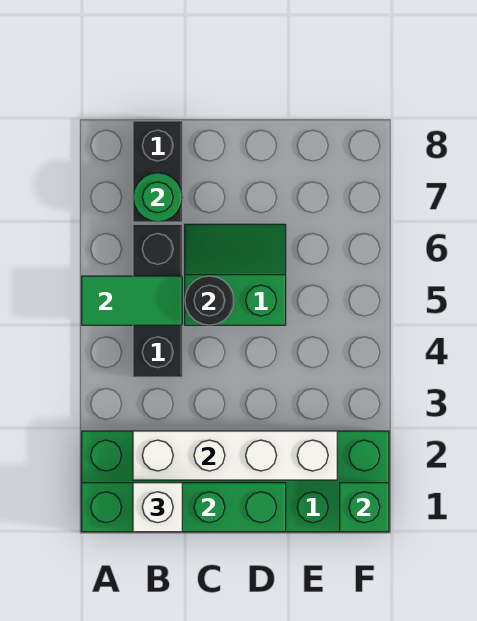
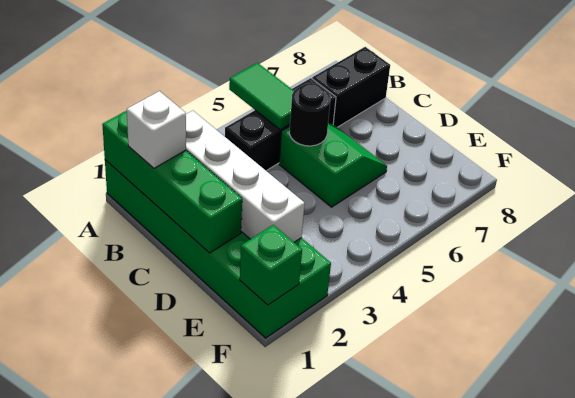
green 1x1 round brick [133,173,182,222] -> none

